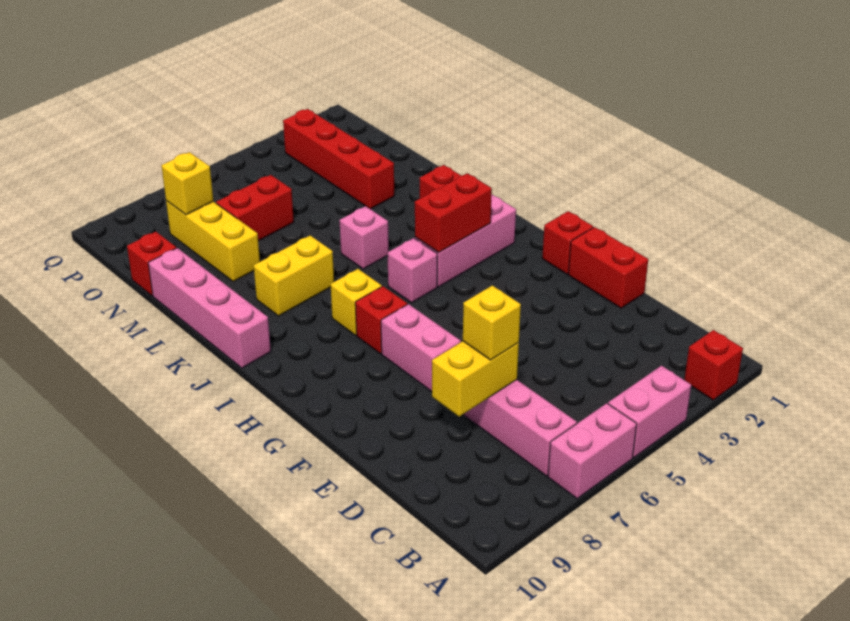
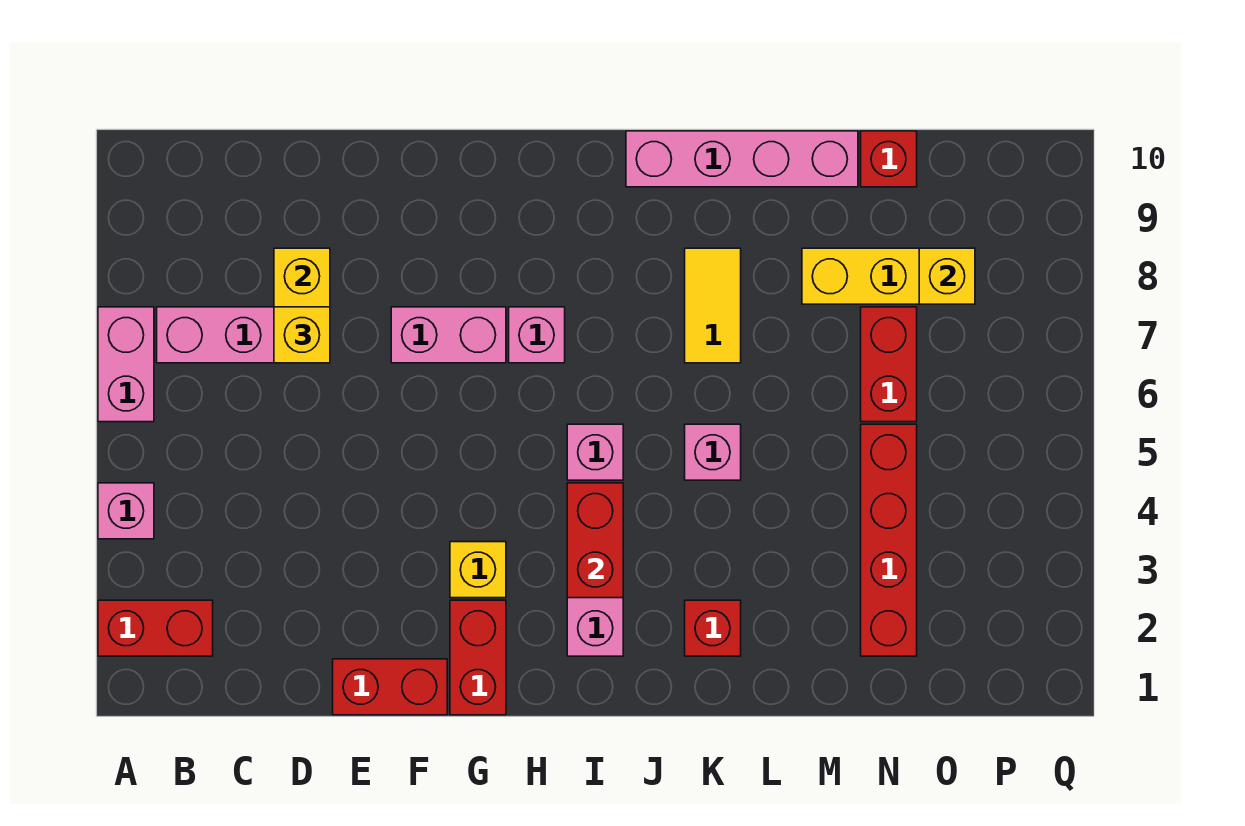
red 1x1 brick [684,330,743,400] -> red 1x2 brick [98,600,213,656]
pink 1x2 brick [608,366,691,458] -> pink 1x1 brick [98,483,154,539]
red 1x1 brick [542,211,593,274] -> red 1x2 brick [450,600,506,715]
red 1x1 brick [355,286,407,354] -> pink 1x1 brick [509,307,565,363]
yellow 1x1 brick [331,269,382,335] -> yellow 1x1 brick moved to [450,542,506,598]
yellow 1x2 brick [254,236,334,316] -> yellow 1x2 tile [685,248,741,363]
red 1x4 brick [283,109,394,209] -> red 1x4 brick turned to [861,424,917,656]

